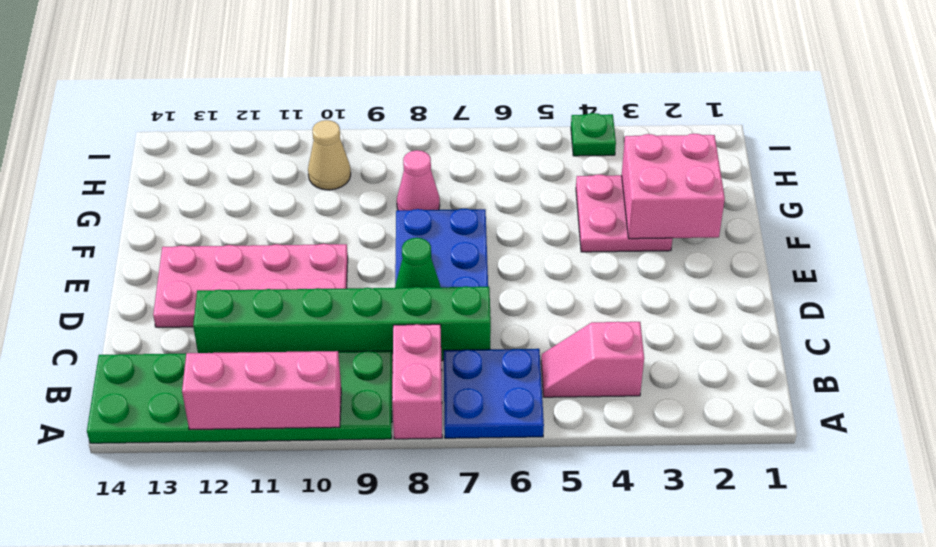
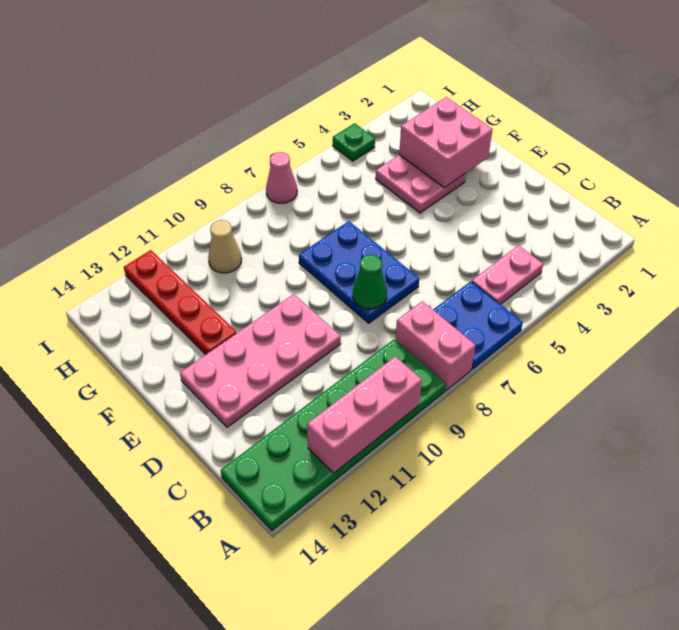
pink 1x2 slope [541,322,644,397] -> pink 1x2 plate [472,245,543,304]
green 1x6 brick [193,286,491,361] -> none
none -> red 1x4 plate [124,250,237,355]
pink 1x1 cone [397,150,440,210] -> pink 1x1 cone moved to [266,152,297,203]

